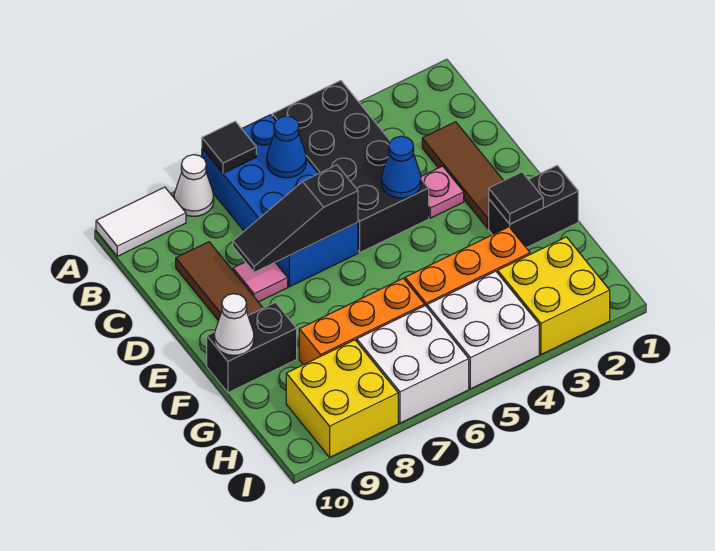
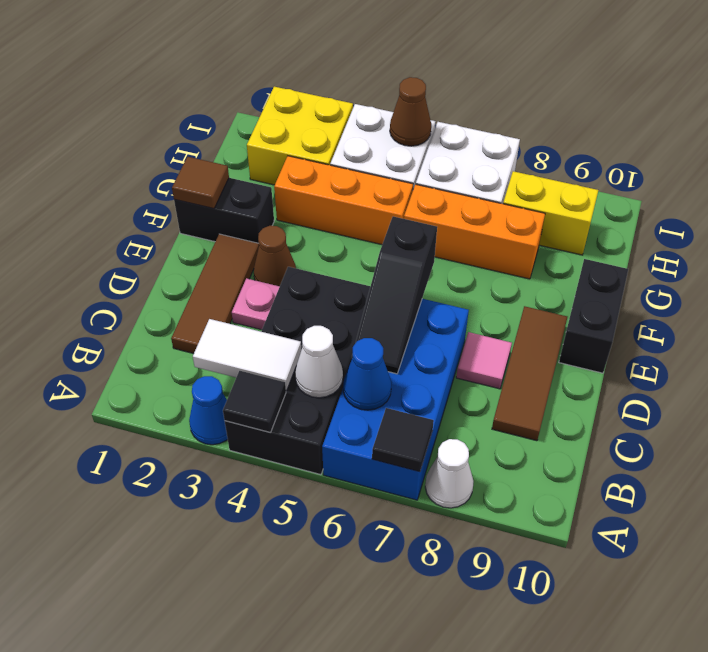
white 1x2 tile [96,187,186,256] -> white 1x2 tile moved to [193,319,301,390]
blue 1x1 cone [381,136,421,198] -> blue 1x1 cone moved to [189,376,228,445]
black 1x3 slope [233,165,358,272] -> black 1x3 slope turned to [352,216,437,374]
none -> brown 1x1 cone [253,226,296,286]
none -> brown 1x1 tile [172,157,229,209]
black 1x1 tile [489,172,543,224] -> black 1x1 tile moved to [223,371,286,433]
black 1x2 brick [207,302,297,393] -> black 1x2 brick turned to [559,259,628,373]
white 1x1 cone [214,294,254,355] -> white 1x1 cone moved to [295,326,343,398]
yellow 2x2 brick [286,340,398,457] -> yellow 1x2 brick [503,171,598,255]
none -> brown 1x1 cone [390,77,431,146]

